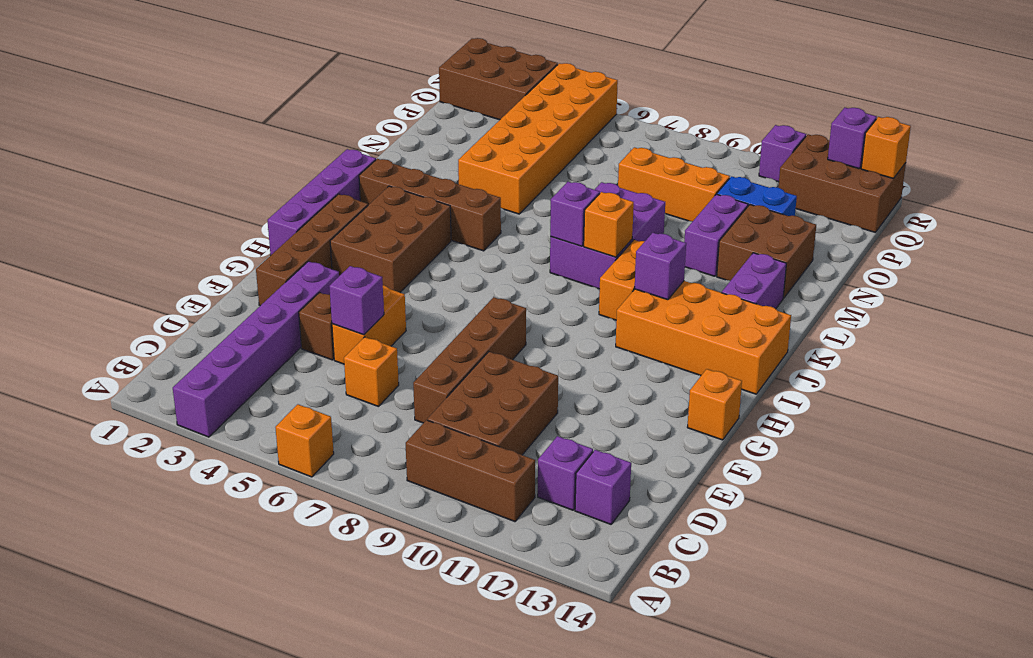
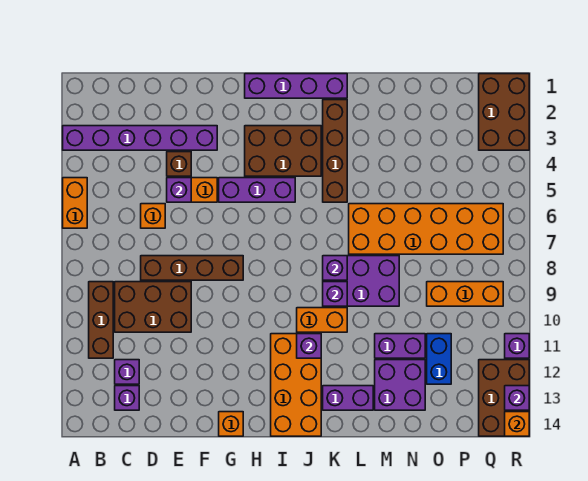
orange 1x1 brick [275,404,334,477] -> orange 1x2 brick [63,178,87,228]
brown 1x4 brick [256,194,368,306] -> none
none -> purple 1x3 brick [219,178,295,202]
orange 1x1 brick [584,192,634,257] -> purple 1x1 brick [323,282,347,306]
orange 2x6 brick [458,63,618,214] -> orange 2x6 brick moved to [349,204,503,254]
brown 2x2 brick [717,205,816,298] -> purple 2x2 brick [375,360,425,410]
orange 1x3 brick [618,147,730,222] -> orange 1x3 brick turned to [427,282,503,306]

